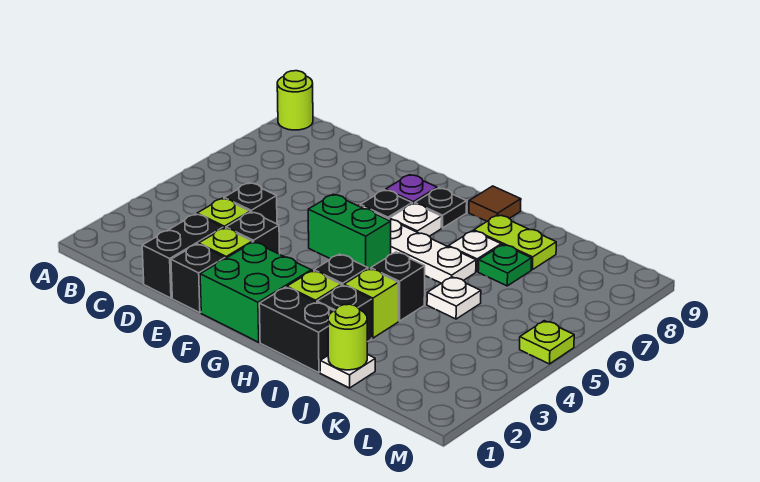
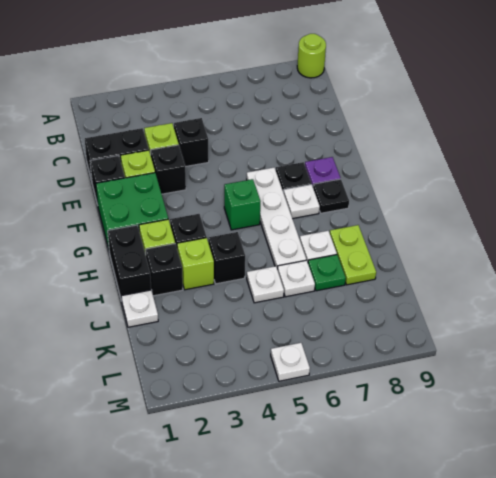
green 1x2 brick [308,194,391,269] -> green 1x1 brick [224,179,260,230]
brown 1x1 tile [469,186,521,221] -> none
lime 1x1 round brick [328,304,367,370] -> none
none -> white 1x1 plate [277,260,315,297]
lime 1x1 plate [520,321,574,364] -> white 1x1 plate [271,343,310,381]

